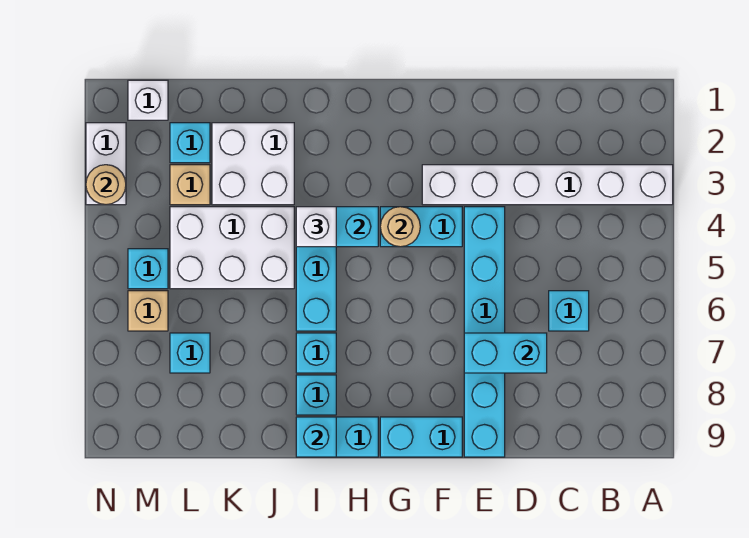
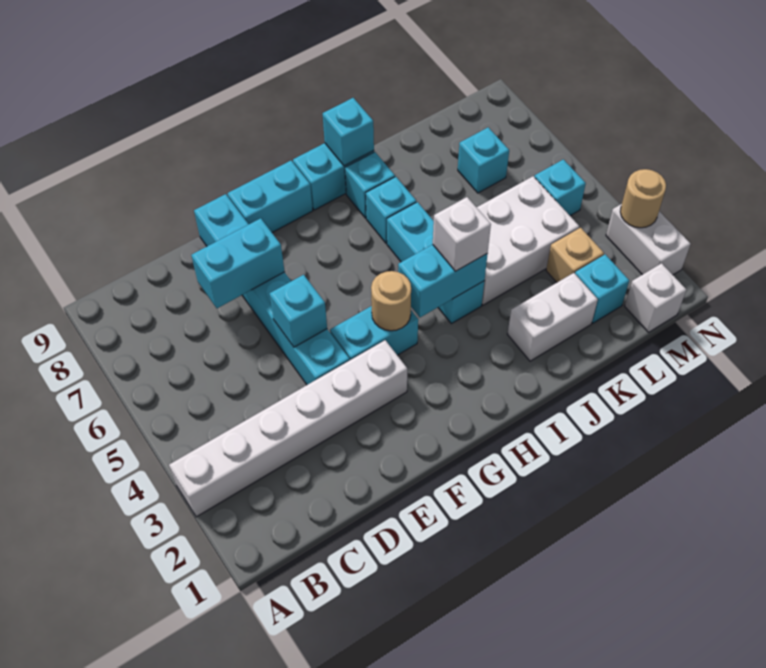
cyan 1x1 brick [549,291,589,331] -> cyan 1x1 brick moved to [270,275,327,347]
white 2x2 brick [212,123,294,205] -> white 1x2 brick [507,273,598,361]
tan 1x1 brick [128,291,168,331] -> none

